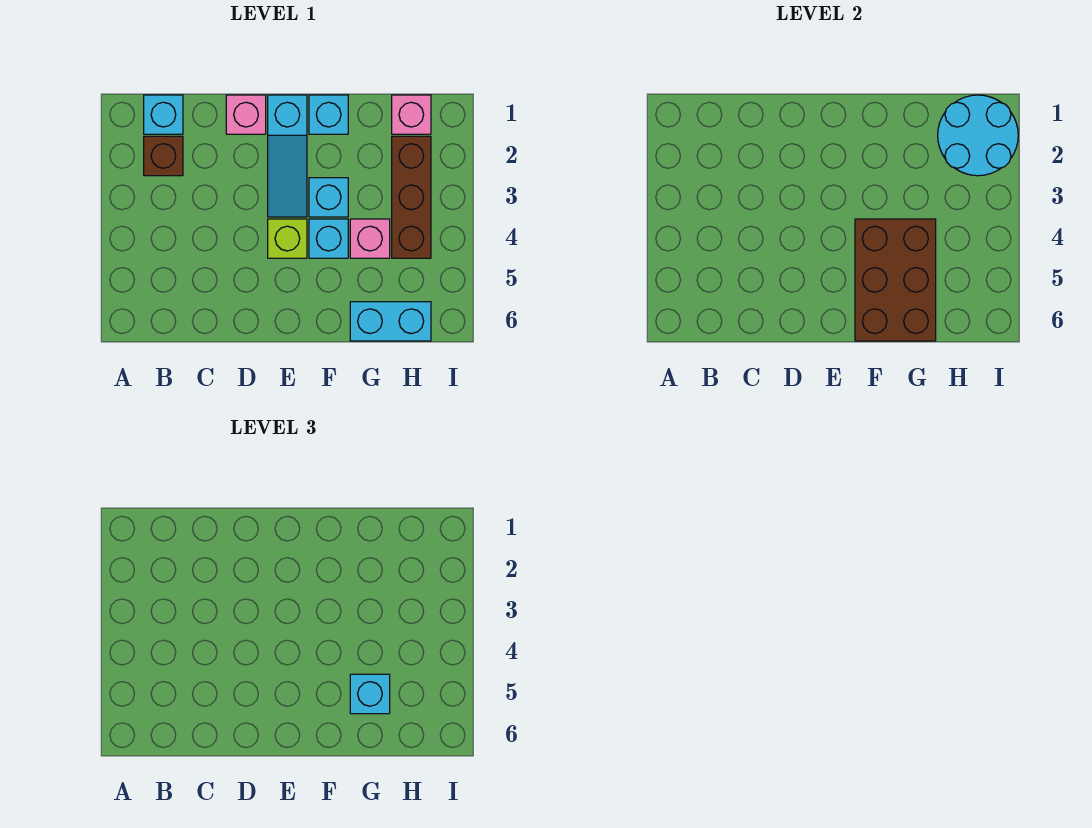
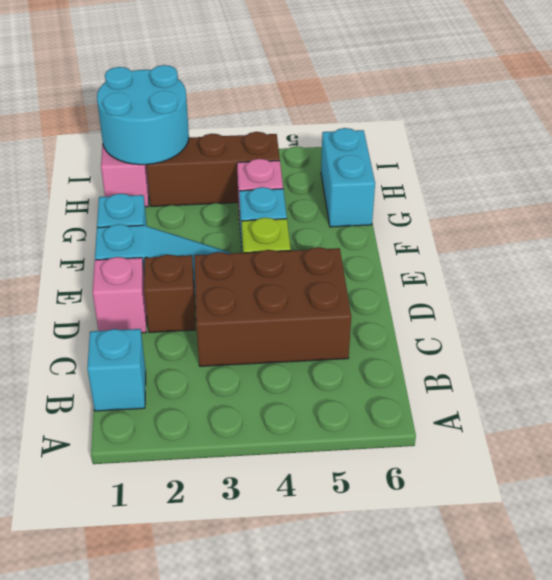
brown 1x1 brick [144,136,183,176] -> brown 1x1 brick moved to [144,254,196,332]
cyan 1x1 brick [309,178,348,217] -> none
brown 2x3 brick [855,219,936,341] -> brown 2x3 brick moved to [194,247,351,366]
cyan 1x1 brick [350,674,390,714] -> none

